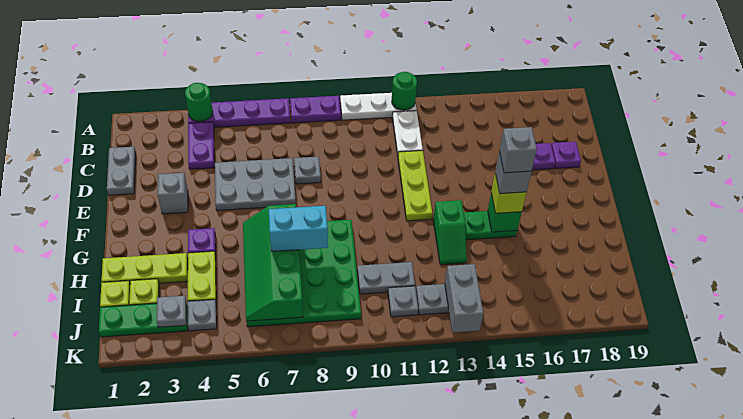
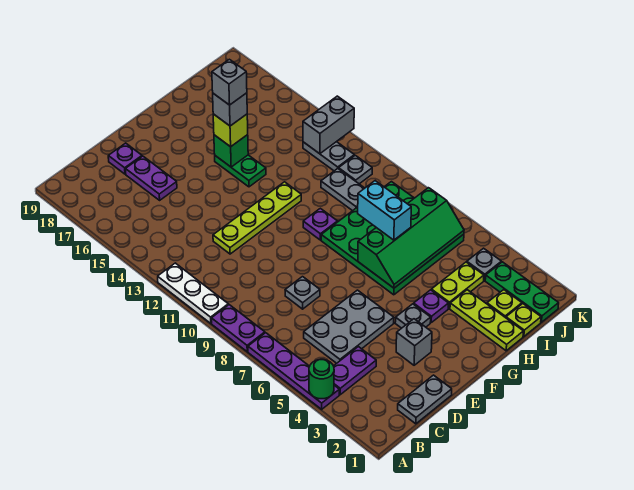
green 1x1 round brick [392,72,417,110] -> none
white 1x2 plate [392,111,423,155] -> none
grey 2x3 plate [215,158,296,211] -> grey 2x3 plate turned to [304,290,394,363]
lime 1x3 plate [398,151,432,221] -> lime 1x4 plate [213,182,301,254]
none -> purple 1x1 plate [303,208,338,240]
green 1x2 slope [433,200,467,265] -> none
grey 1x1 plate [157,296,186,327] -> grey 1x1 plate moved to [395,304,431,328]

